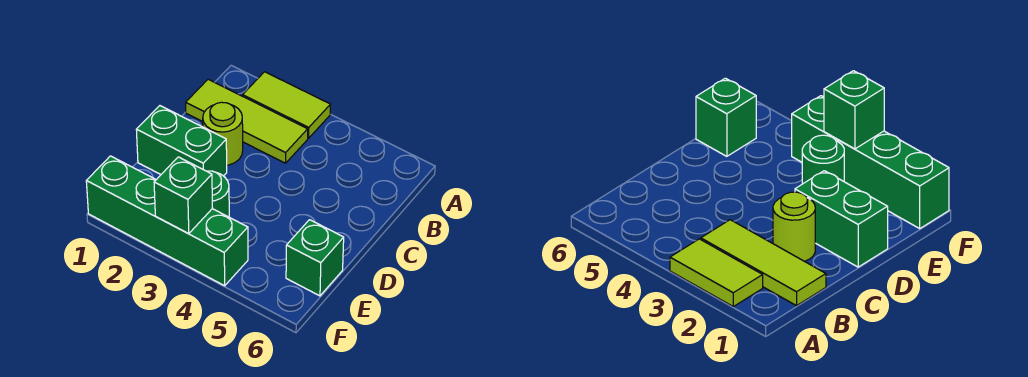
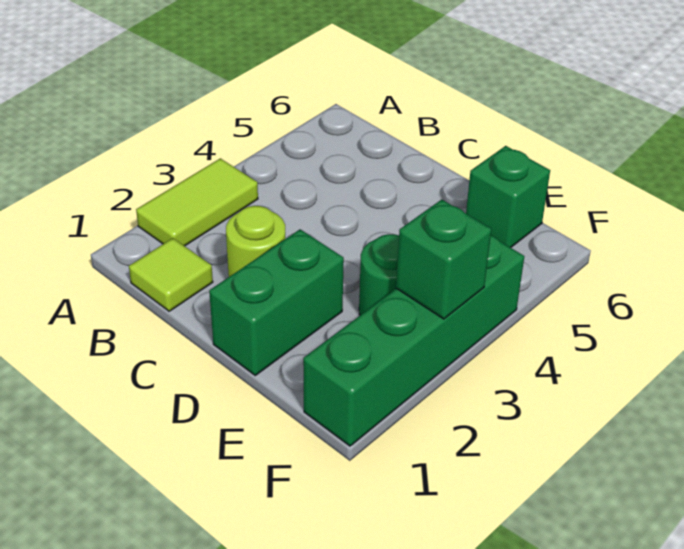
lime 1x3 tile [186,79,308,163] -> lime 1x1 tile [129,238,213,311]

